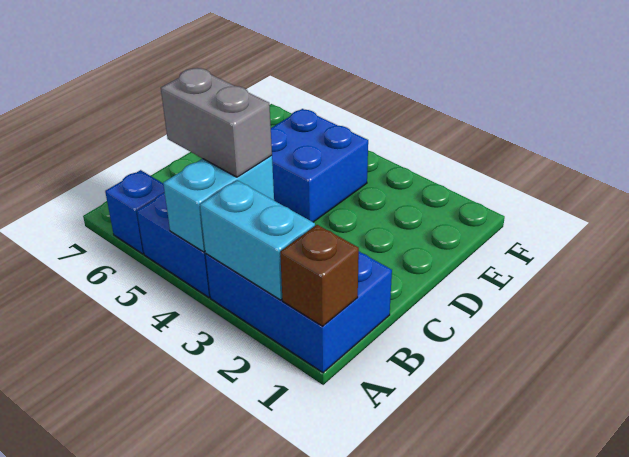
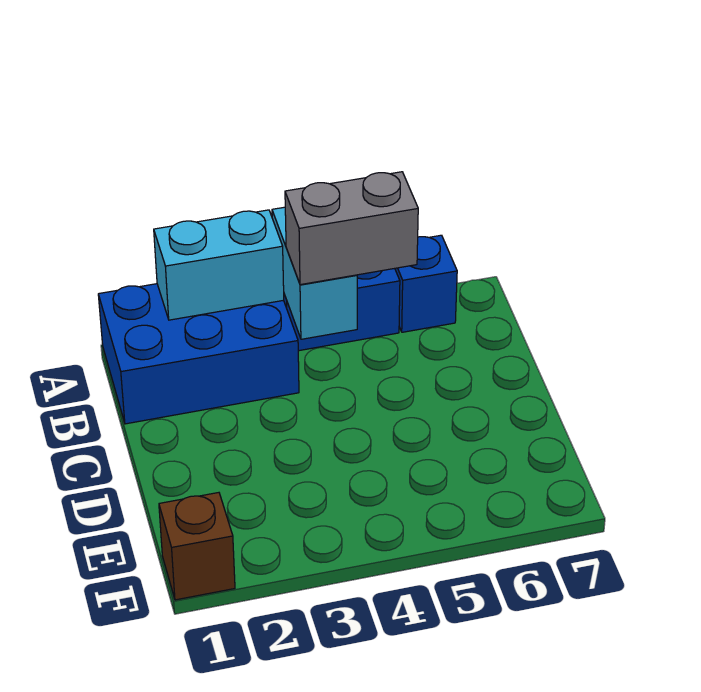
brown 1x1 brick [280,225,359,326] -> brown 1x1 brick moved to [159,493,235,600]
blue 2x2 brick [271,109,368,222] -> none

